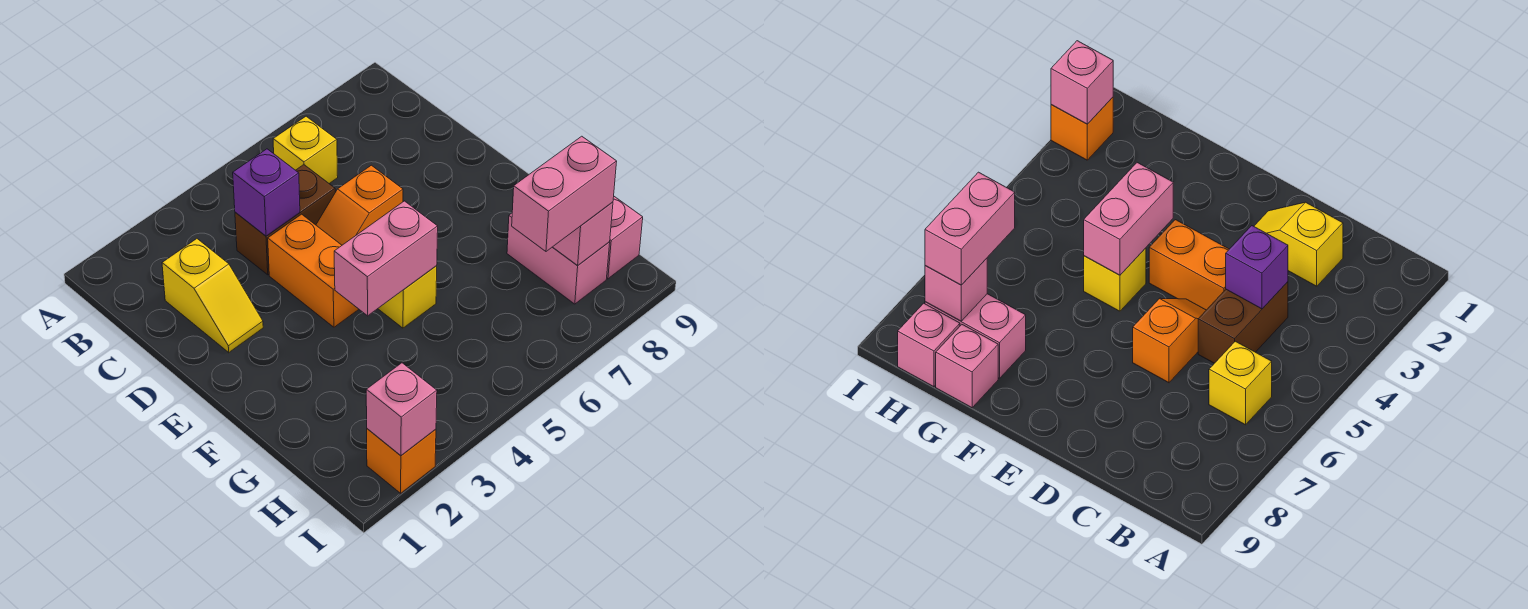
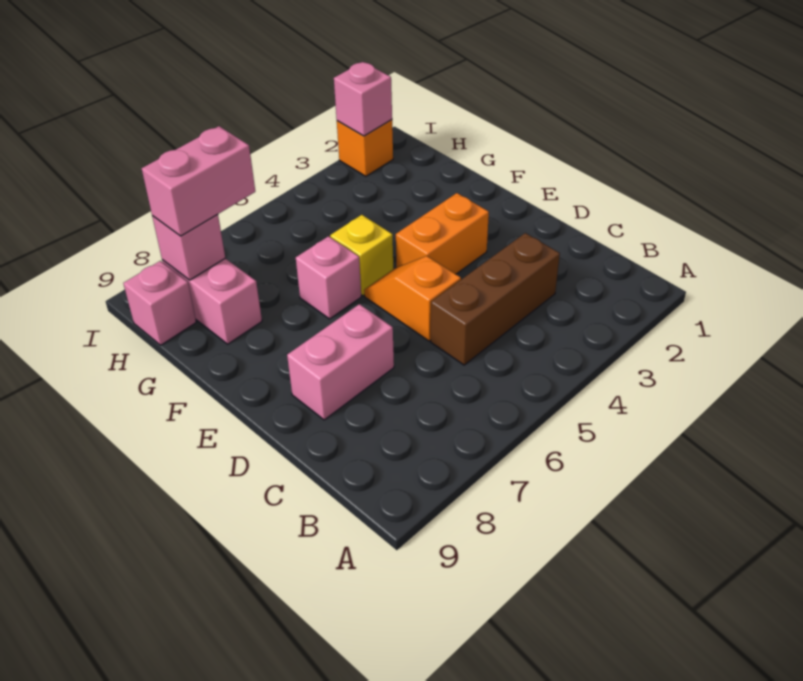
yellow 1x1 brick [273,116,338,184] -> none
yellow 1x2 slope [162,239,263,353] -> none
brown 1x2 brick [235,165,335,275] -> brown 1x3 brick [431,233,560,365]
purple 1x1 brick [233,149,300,236] -> none
orange 1x2 brick [268,214,359,327] -> orange 1x2 brick turned to [396,193,489,274]
orange 1x2 slope [316,165,403,245] -> orange 1x2 slope turned to [364,256,461,341]
pink 1x2 brick [334,201,438,316] -> pink 1x2 brick moved to [287,304,394,420]
pink 1x1 brick [936,325,998,408] -> pink 1x1 brick moved to [296,236,361,319]

